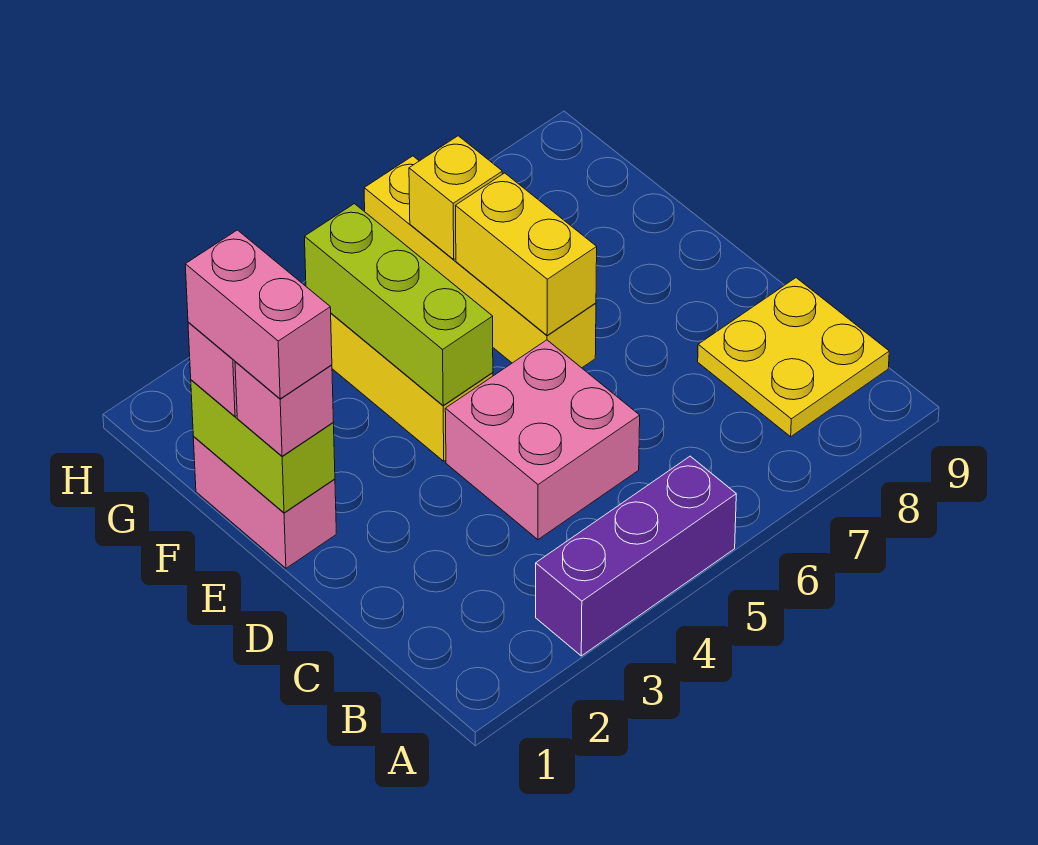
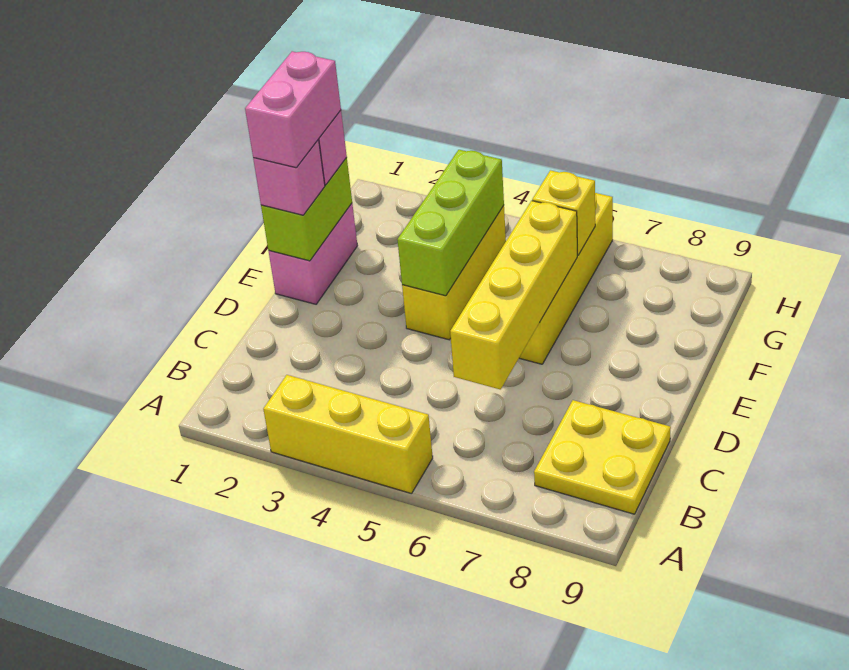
purple 1x3 brick [536,456,736,656] -> yellow 1x3 brick [263,375,433,494]
pink 2x2 brick [445,340,640,539] -> none
yellow 1x2 brick [456,173,597,335] -> yellow 1x4 brick [450,201,577,389]

